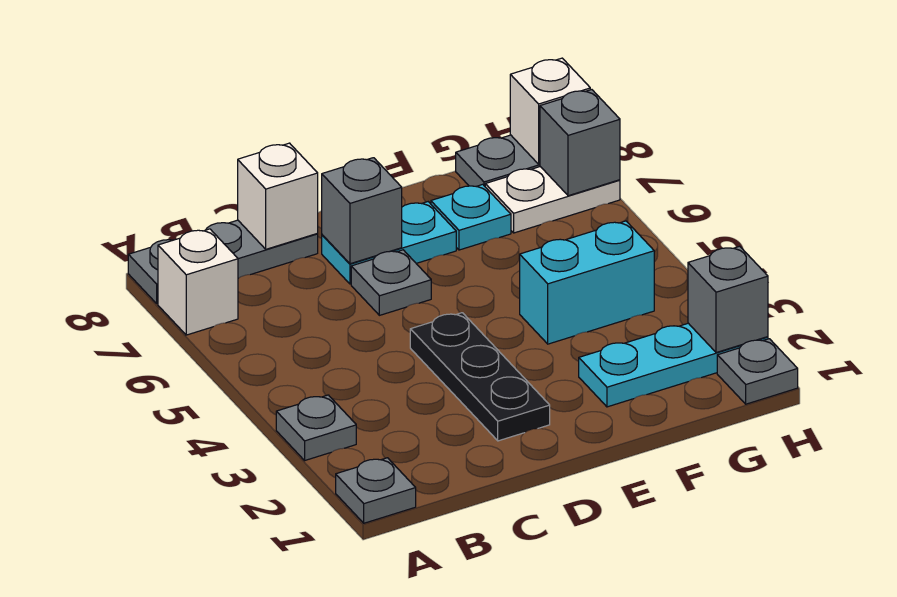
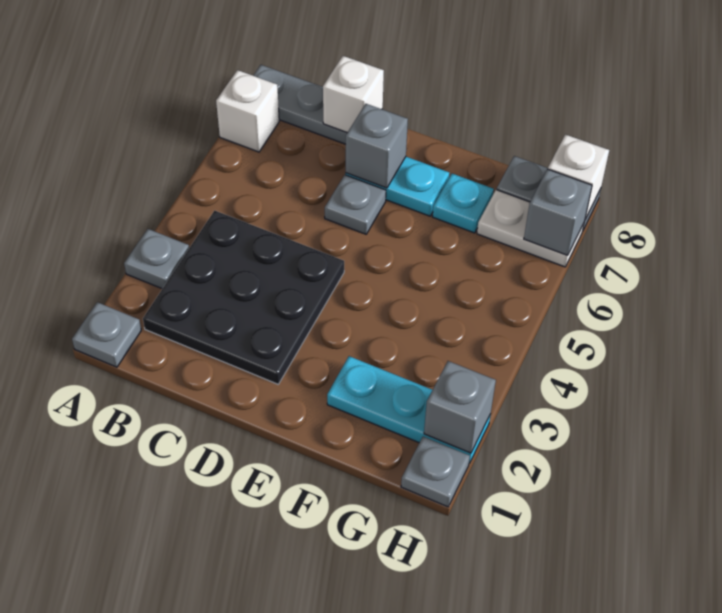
black 1x3 plate [410,313,550,441] -> black 3x3 plate [143,210,344,384]
cyan 1x2 brick [520,221,654,344] -> none

